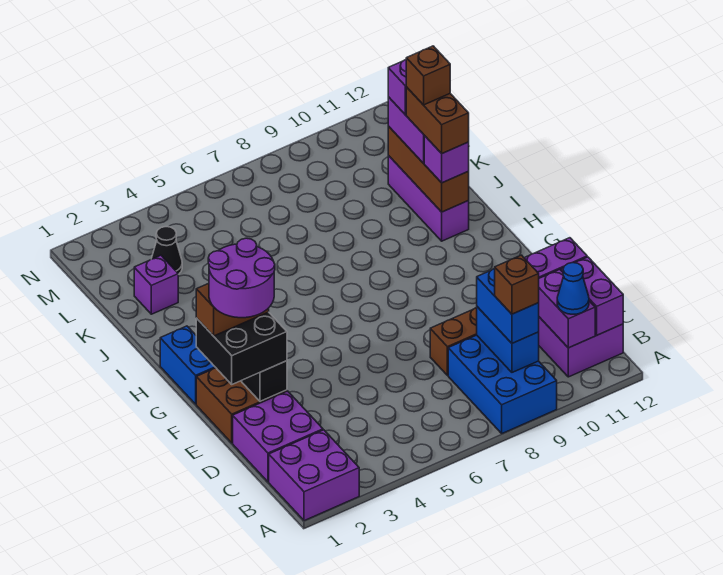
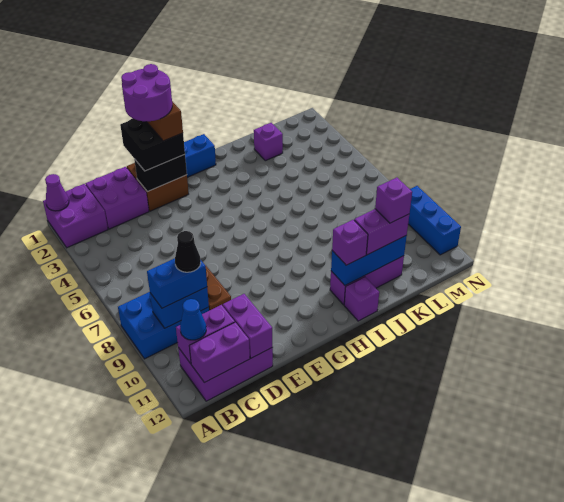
none -> purple 1x1 cone [45,174,69,211]
brown 1x1 brick [495,255,539,314] -> none
brown 1x3 brick [388,126,469,212] -> blue 1x3 brick [331,235,407,285]
brown 1x2 brick [406,87,469,153] -> none
none -> purple 1x1 brick [344,277,379,321]
brown 1x1 brick [406,46,450,105] -> none
black 1x1 cone [151,227,182,275] -> black 1x1 cone moved to [175,231,201,272]
none -> blue 1x3 brick [408,186,461,255]

